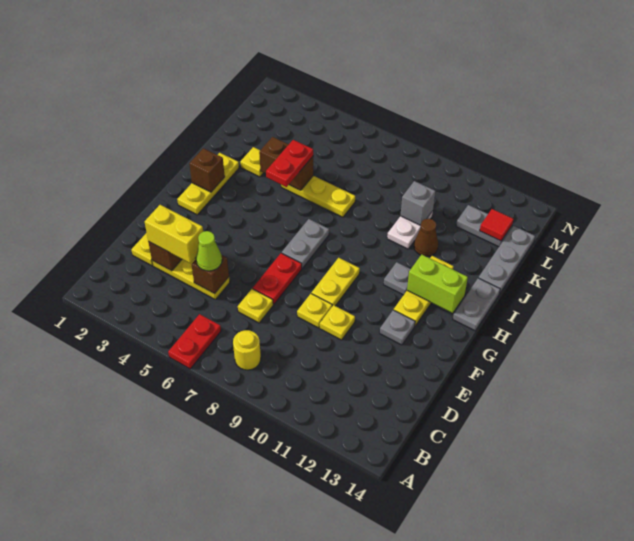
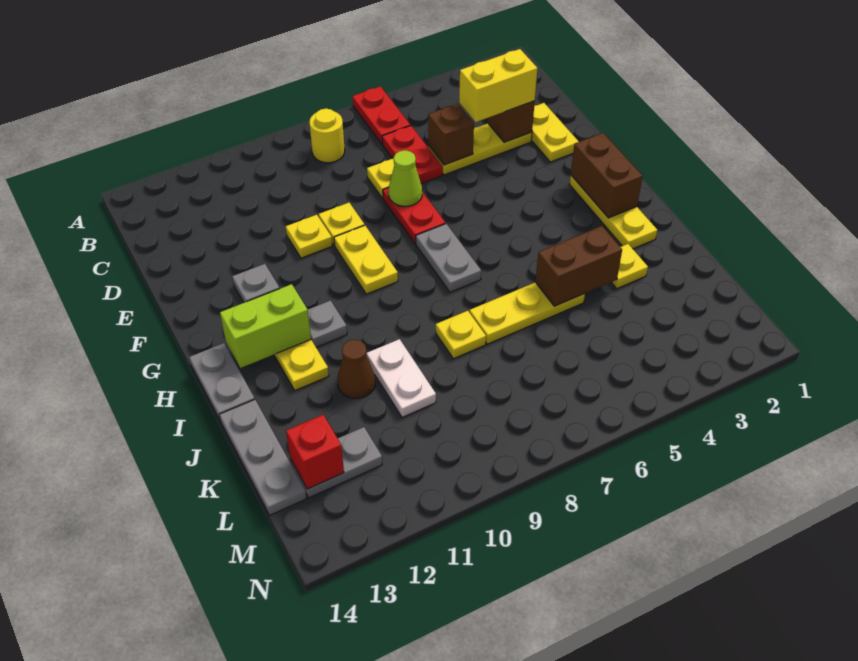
lime 1x1 cone [196,231,222,271] -> lime 1x1 cone moved to [389,150,422,206]
brown 1x1 brick [189,148,225,192] -> brown 1x2 brick [571,133,643,218]
red 1x2 plate [266,140,313,187] -> red 1x2 plate moved to [382,125,443,184]
none -> yellow 1x1 plate [436,311,486,359]
grey 1x1 brick [400,181,436,226] -> none
red 1x1 tile [480,209,513,241] -> red 1x1 brick [286,415,344,489]

